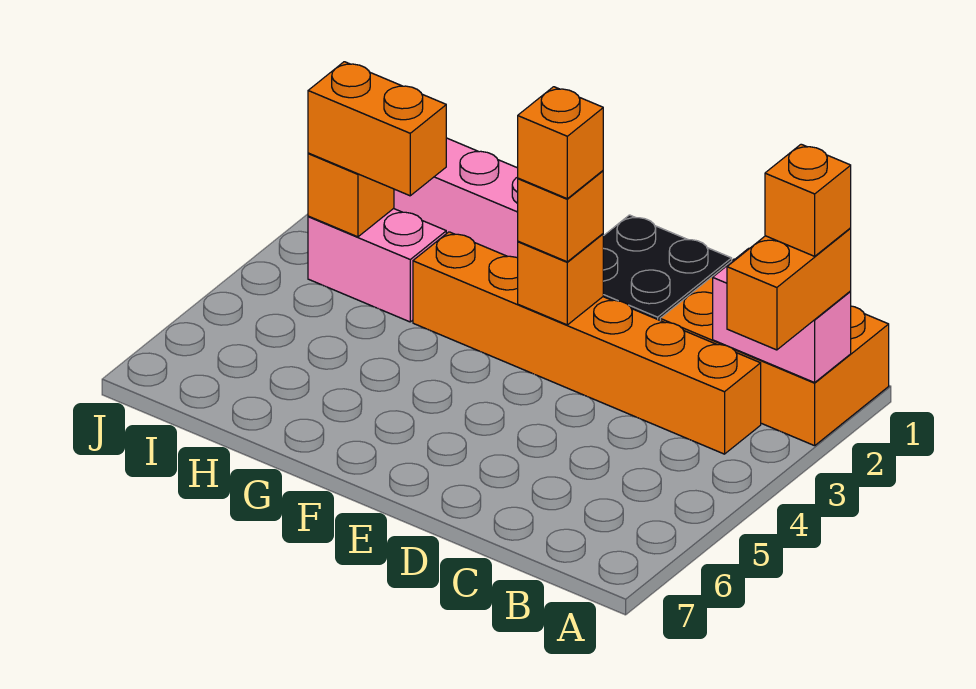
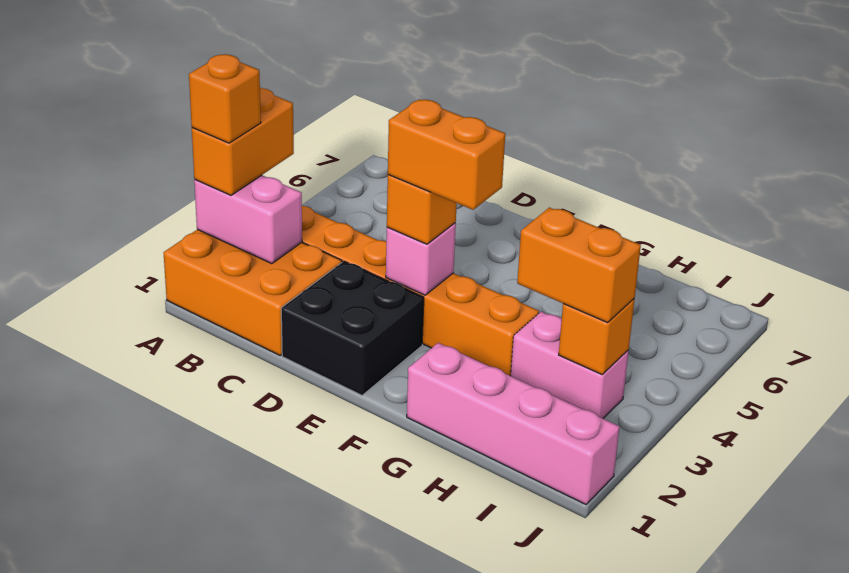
orange 1x1 brick [518,234,603,325] -> pink 1x1 brick [386,223,456,295]
orange 1x1 brick [518,87,603,199] -> orange 1x2 brick [388,100,505,210]

